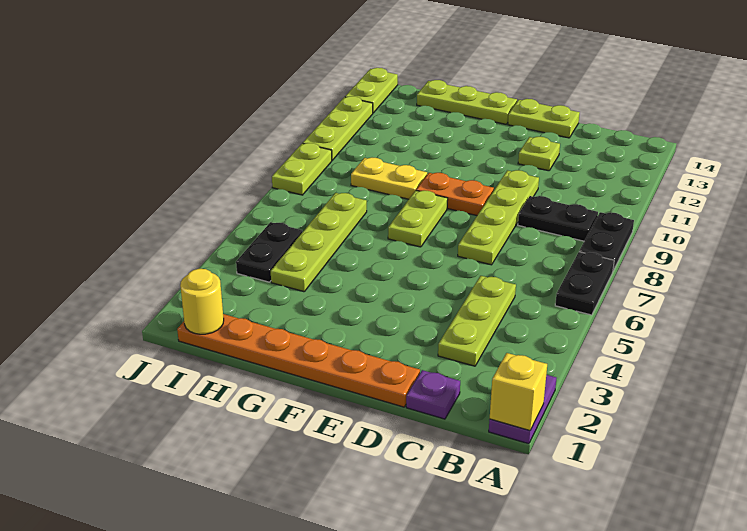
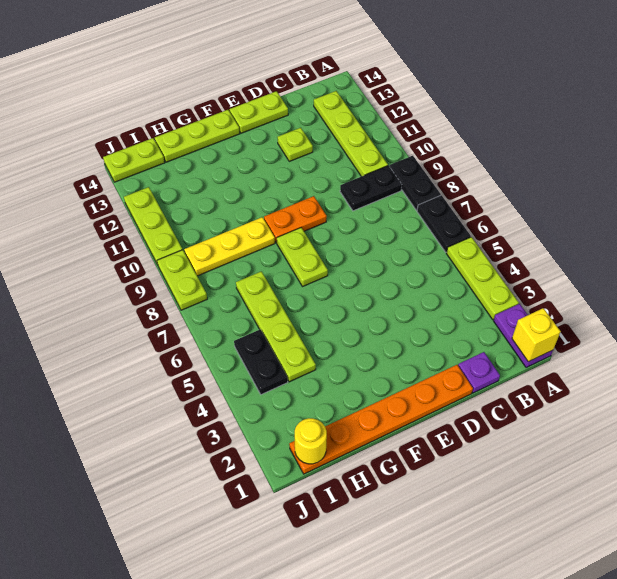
lime 1x3 plate [438,276,516,366] -> lime 1x3 plate moved to [446,237,519,320]
lime 1x4 plate [458,170,539,265] -> lime 1x4 plate moved to [314,91,388,176]
yellow 1x2 plate [351,158,427,199] -> yellow 1x3 plate [184,217,275,276]
lime 1x2 plate [345,68,398,113] -> lime 1x2 plate turned to [103,138,165,182]

